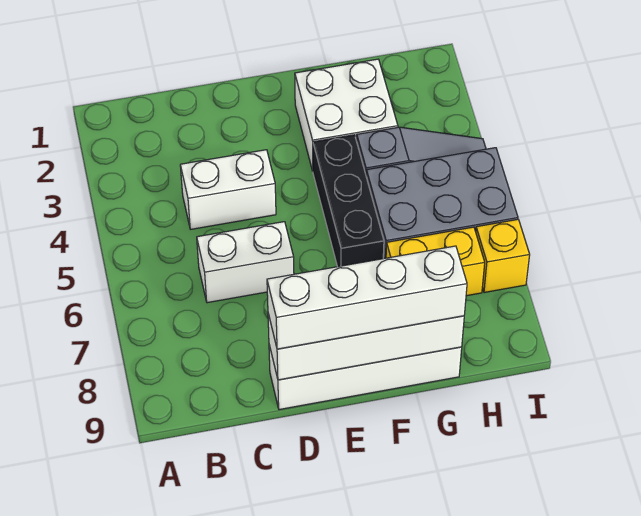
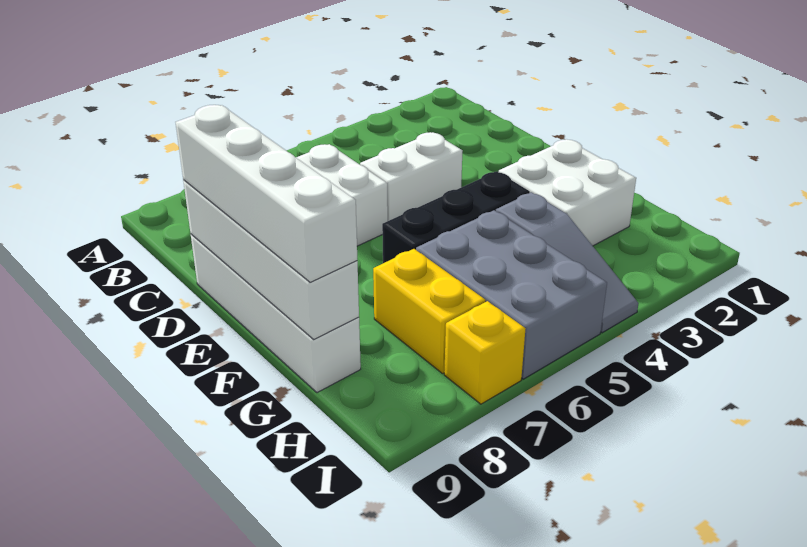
white 1x2 brick [180,150,276,229] -> white 1x2 brick turned to [360,132,463,221]

